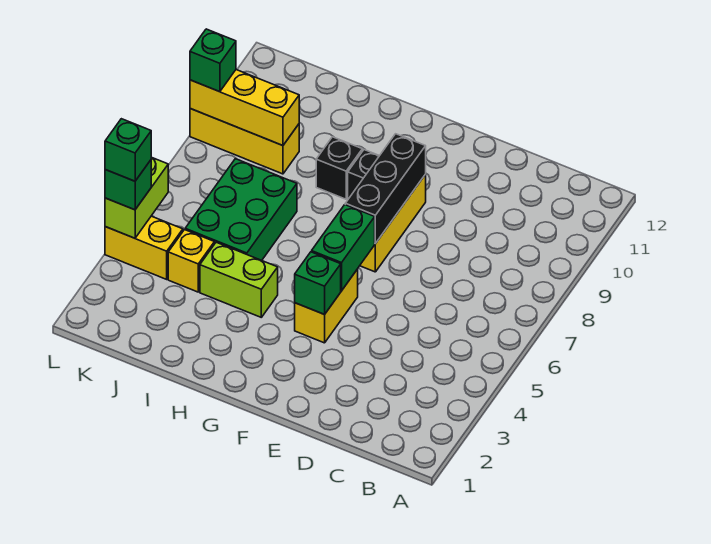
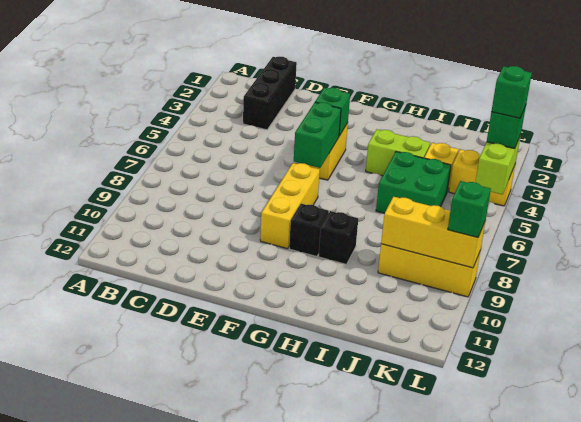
black 1x3 brick [345,134,426,244] -> black 1x3 brick moved to [243,57,297,130]
green 2x3 brick [185,159,297,260] -> green 2x2 brick [376,152,451,213]

